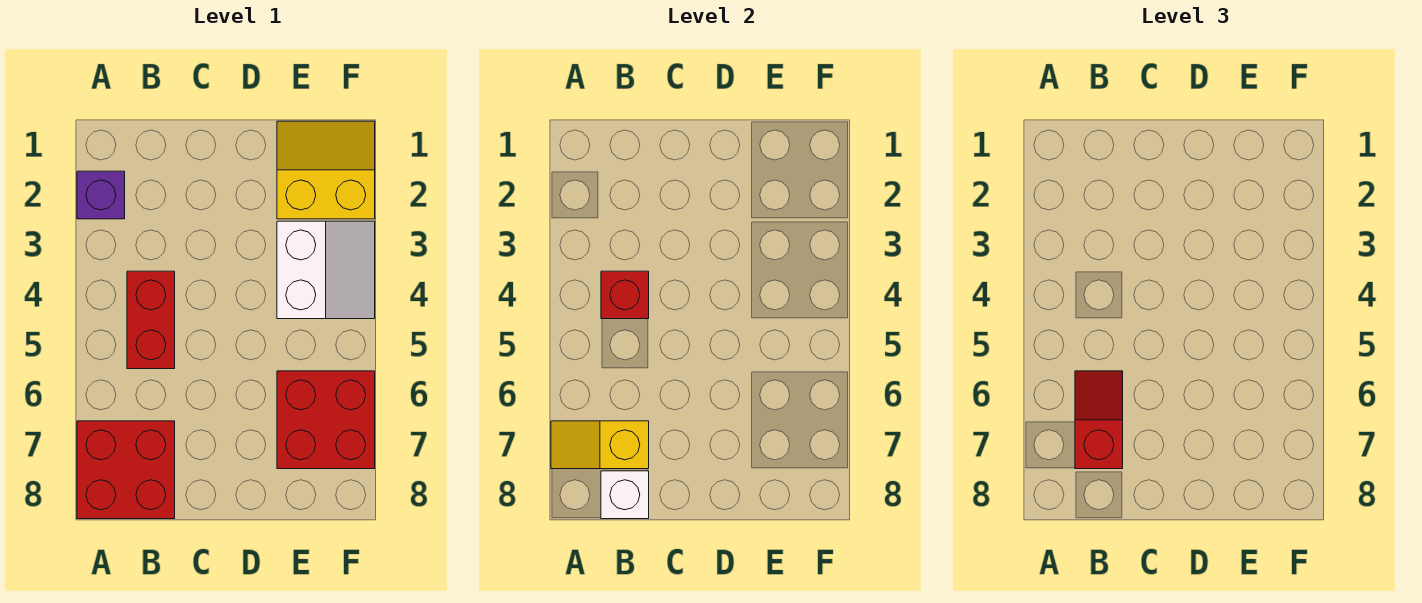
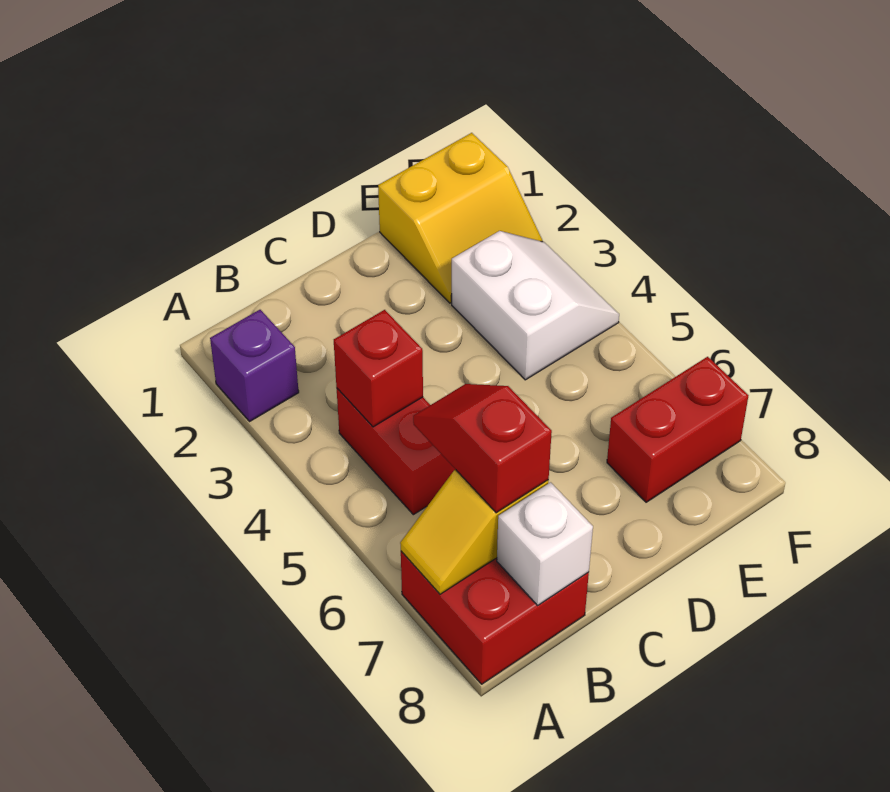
yellow 2x2 slope [277,121,375,219] -> yellow 2x2 slope turned to [378,133,543,303]
red 2x2 brick [277,371,375,469] -> red 1x2 brick [607,357,748,502]

